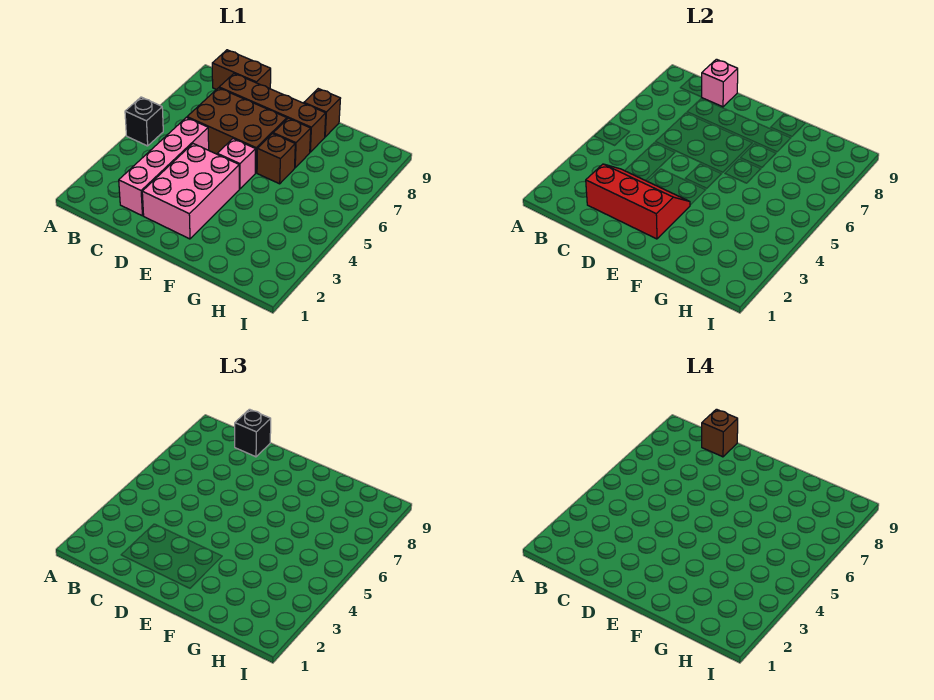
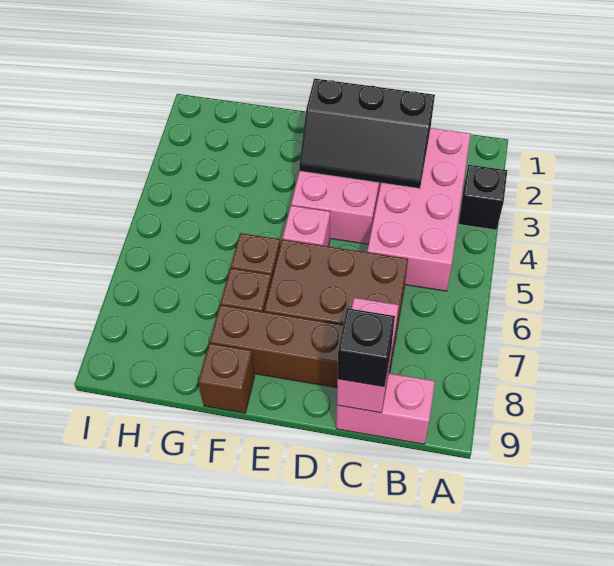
black 1x1 brick [125,97,163,146] -> black 1x1 brick moved to [458,165,507,230]
brown 1x2 brick [212,50,271,89] -> pink 1x2 brick [336,373,435,444]
pink 1x4 brick [119,117,209,216] -> pink 2x4 brick [367,128,471,291]
red 2x3 slope [586,164,690,239] -> black 2x3 slope [299,78,435,189]
pink 1x1 brick [702,59,738,107] -> pink 1x2 brick [337,298,399,413]
brown 1x1 brick [702,409,738,457] -> none

